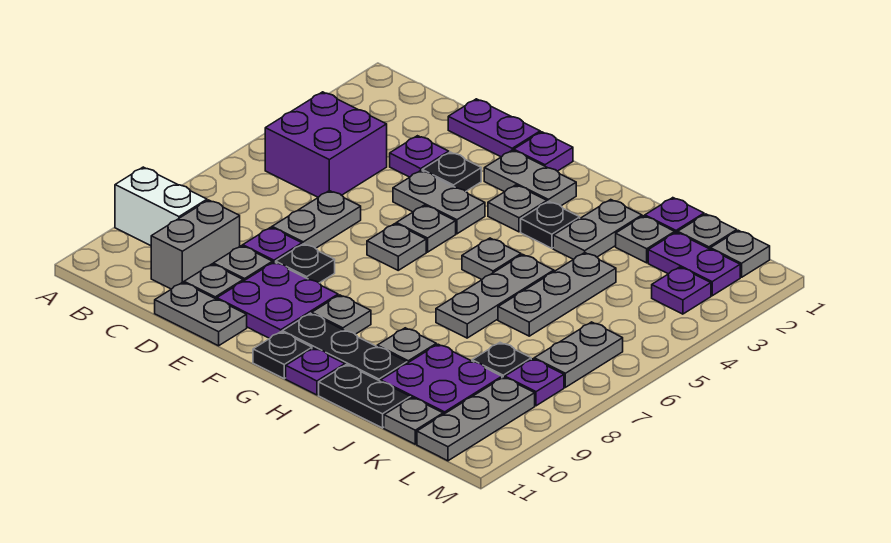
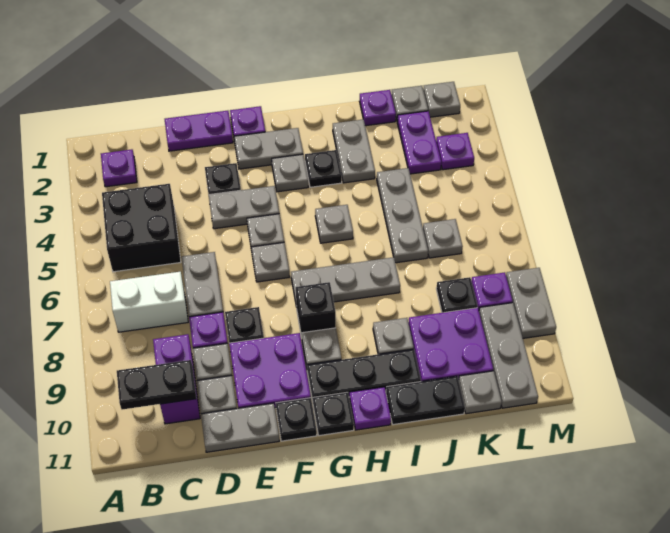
white 1x2 brick [115,167,207,246] -> white 1x2 brick moved to [110,272,188,332]
purple 2x2 brick [265,92,387,197] -> black 2x2 brick [102,184,181,272]
none -> black 1x2 plate [117,360,196,410]
grey 1x2 brick [151,200,240,289] -> purple 1x2 brick [153,334,200,424]
purple 1x1 plate [390,136,449,177] -> purple 1x1 plate moved to [101,149,137,187]
none -> black 1x1 plate [276,398,317,441]
none -> black 1x1 brick [296,282,336,337]
grey 1x3 plate [436,254,554,338] -> grey 1x3 plate turned to [291,257,400,307]
grey 1x1 plate [616,216,675,263] -> grey 1x1 plate moved to [423,219,463,258]
purple 1x2 plate [648,232,740,296] -> purple 1x2 plate turned to [397,111,441,174]
grey 1x2 plate [534,322,623,387] -> grey 1x2 plate moved to [506,268,556,338]

